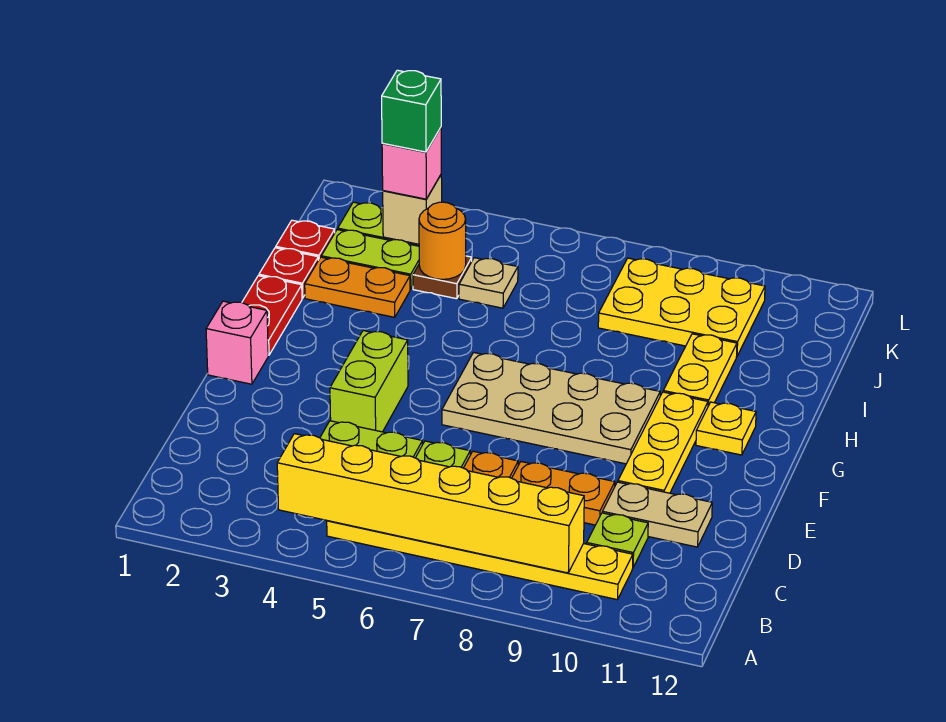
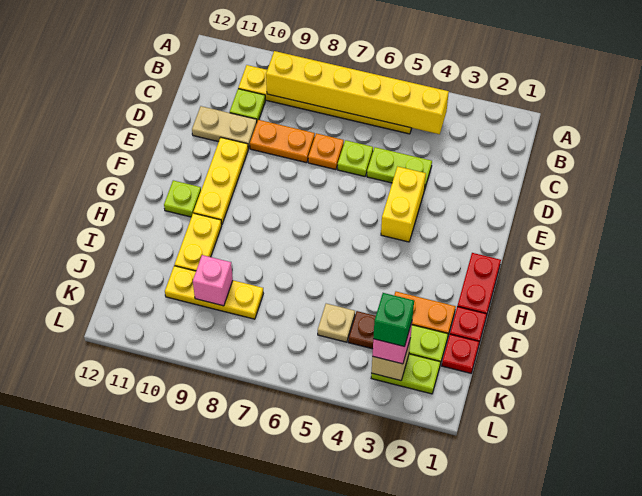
lime 1x2 brick [330,331,408,432] -> yellow 1x2 brick [381,166,426,242]
pink 1x1 brick [206,301,268,384] -> pink 1x1 brick moved to [193,255,233,306]
tan 2x4 plate [442,352,660,464] -> none
yellow 1x1 plate [696,402,756,455] -> lime 1x1 plate [164,180,201,217]
orange 1x1 round brick [419,202,466,279] -> none
yellow 2x3 plate [598,258,765,356] -> yellow 1x3 plate [165,266,263,319]

